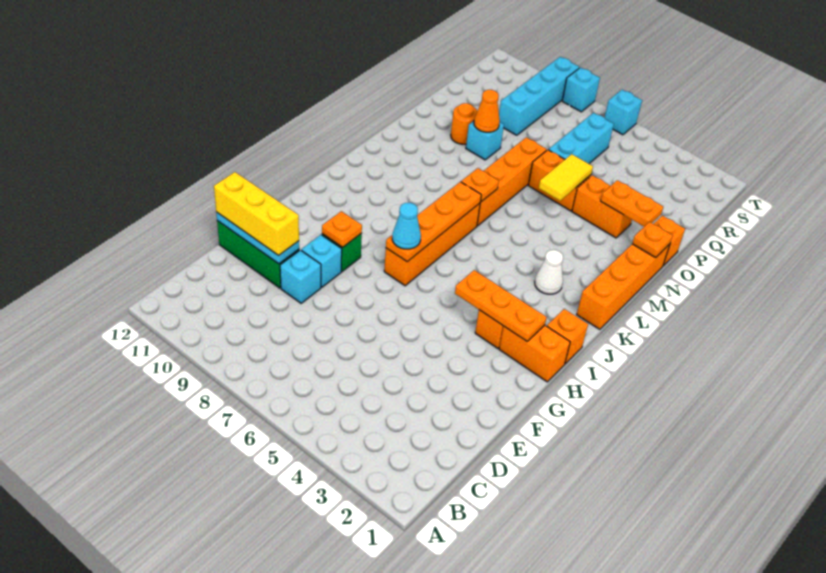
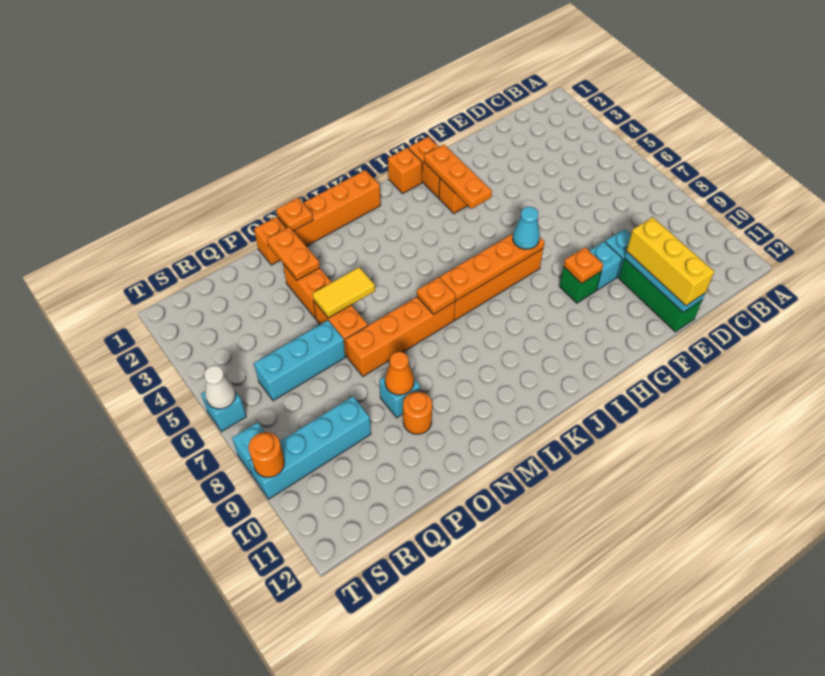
white 1x1 cone [535,250,563,294] -> white 1x1 cone moved to [204,366,236,409]
none -> orange 1x1 round brick [249,432,284,477]

